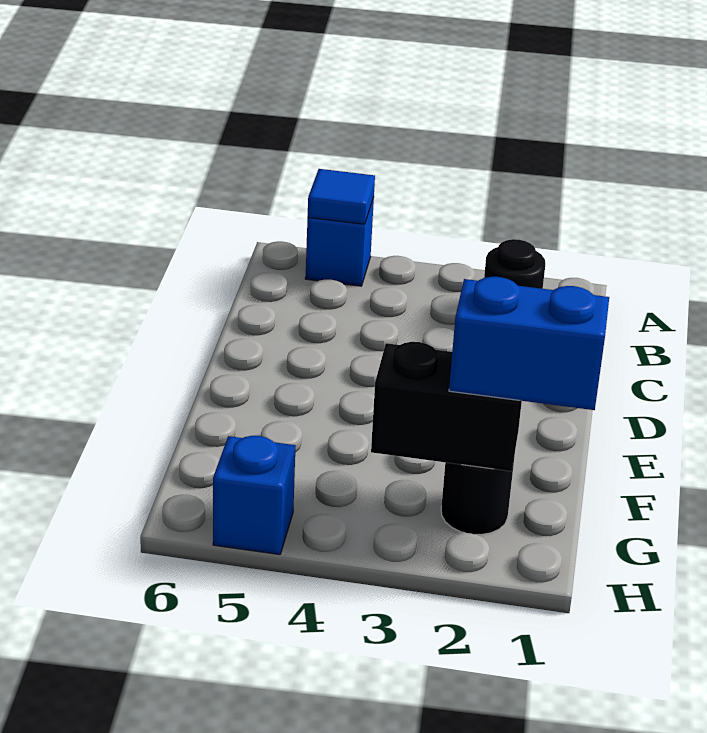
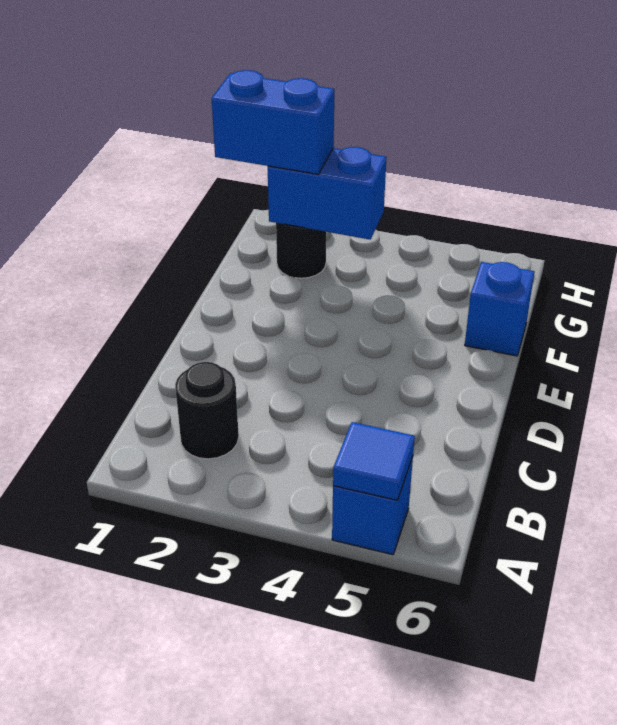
black 1x2 brick [371,342,522,471] -> blue 1x2 brick [268,147,387,240]
blue 1x1 brick [213,436,296,555] -> blue 1x1 brick moved to [465,262,534,356]

